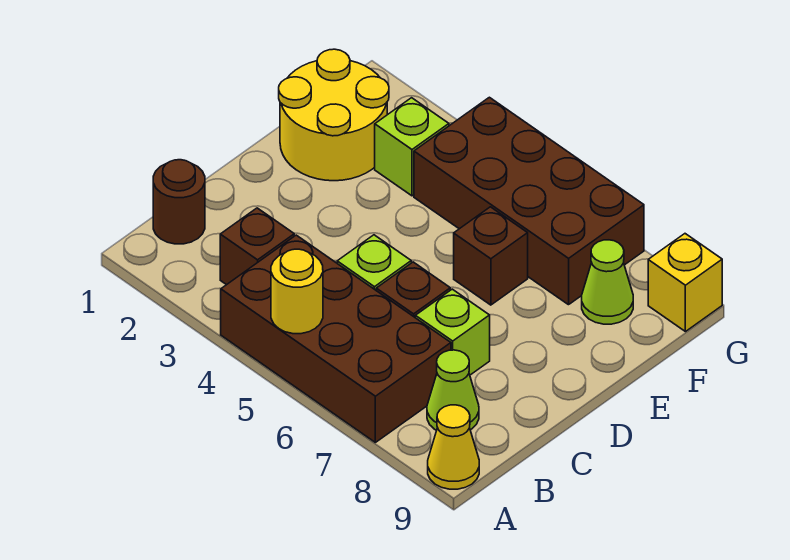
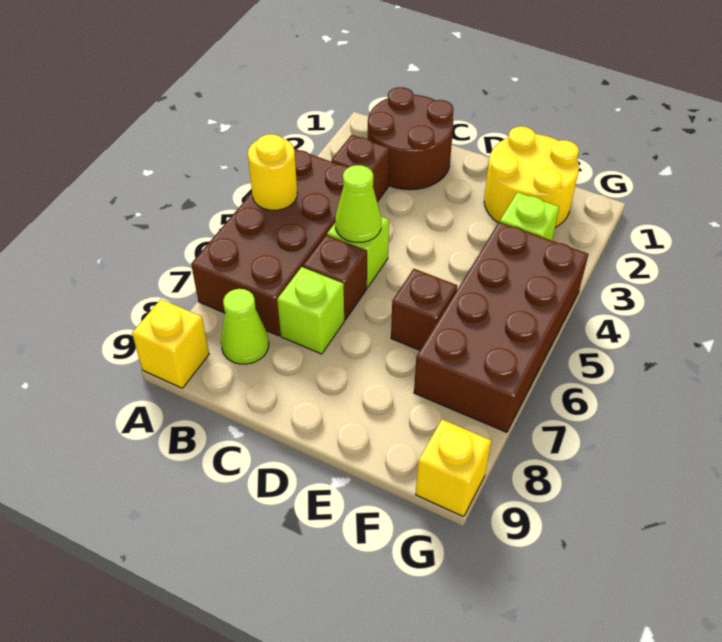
yellow 1x1 cone [428,405,479,489] -> yellow 1x1 brick [132,299,209,388]
brown 1x1 round brick [153,160,205,244] -> brown 2x2 round brick [368,87,454,190]
lime 1x1 cone [582,240,633,324] -> lime 1x1 cone moved to [335,165,381,243]

